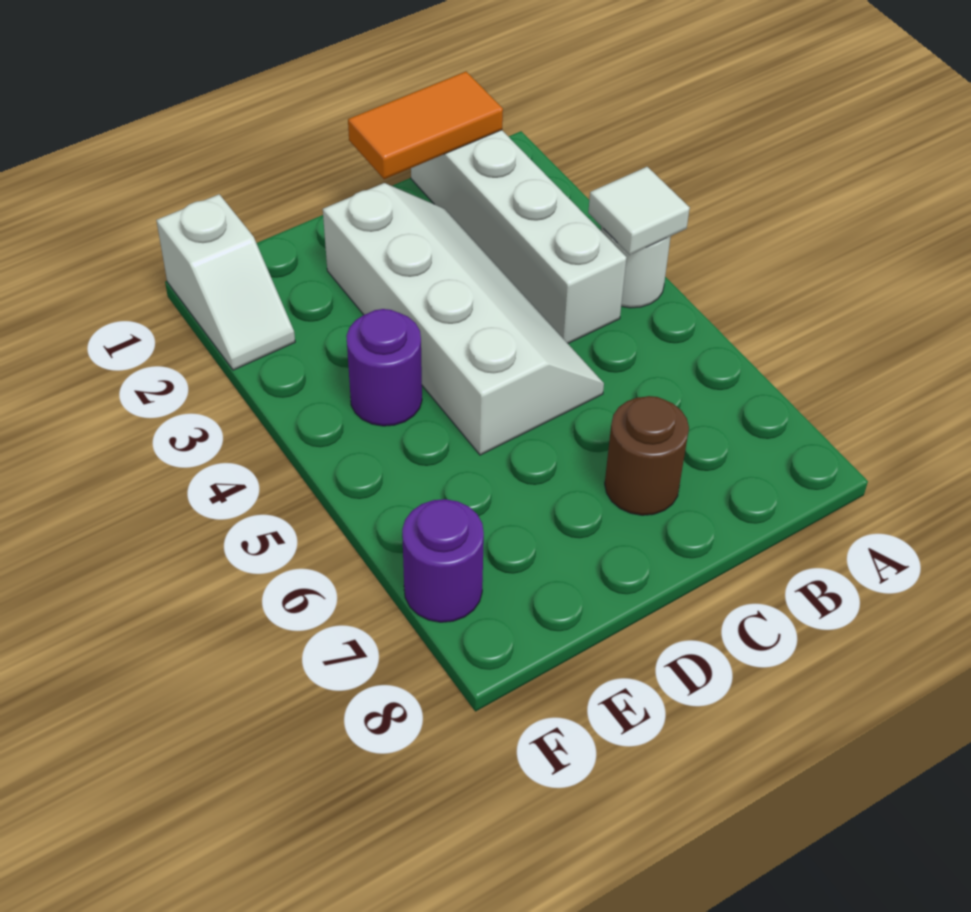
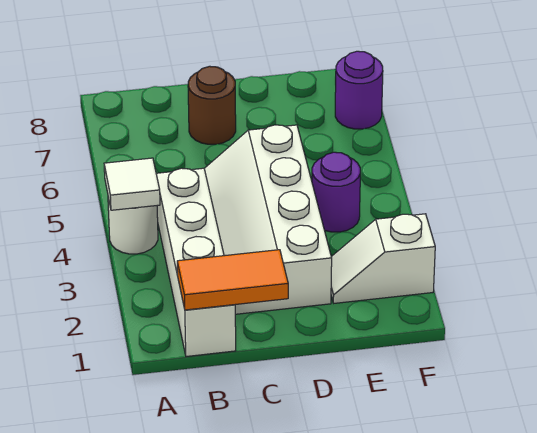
white 1x2 slope [156,194,295,370] -> white 1x2 slope turned to [331,214,435,303]

